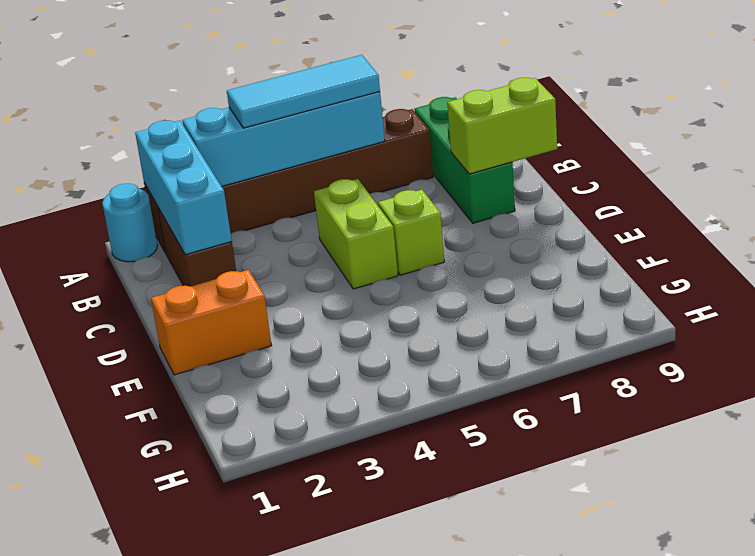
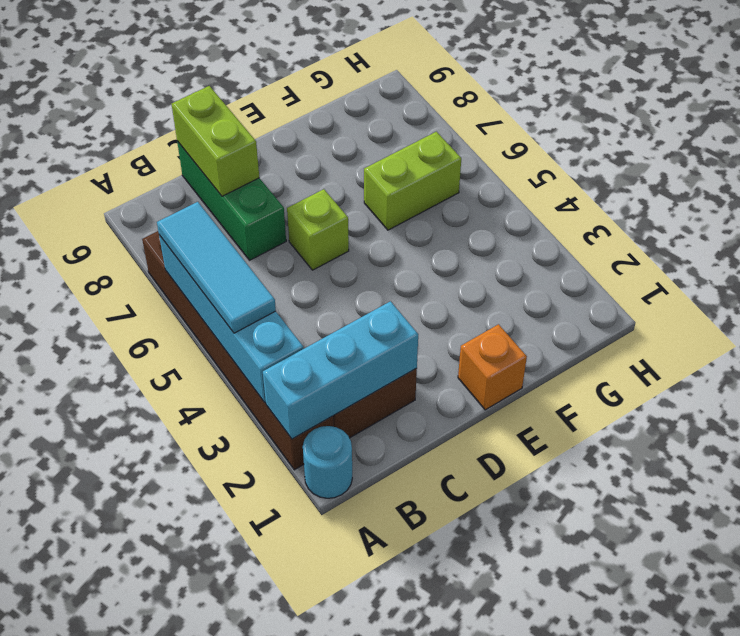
green 1x3 brick [414,97,515,223] -> green 1x3 brick turned to [177,141,286,260]
lime 1x2 brick [314,179,398,289] -> lime 1x2 brick moved to [364,132,461,230]
orange 1x2 brick [151,270,272,375] -> orange 1x1 brick [458,324,527,410]

